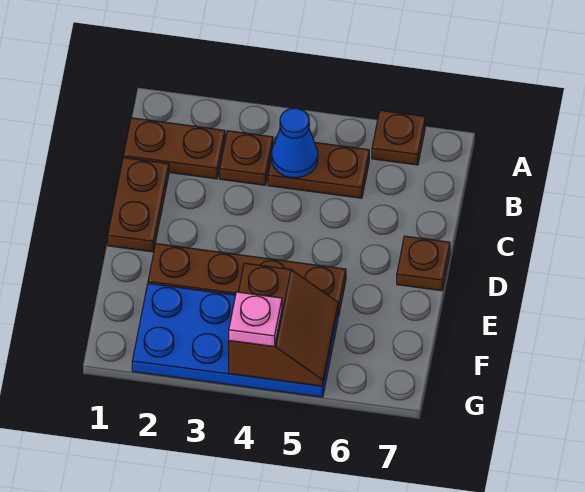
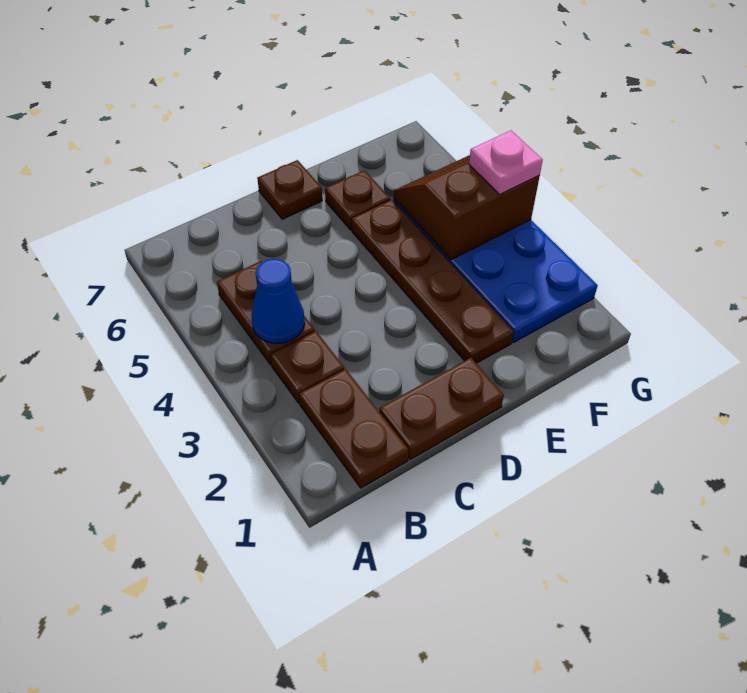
brown 1x1 plate [372,110,425,165] -> brown 1x1 plate moved to [325,170,390,230]

